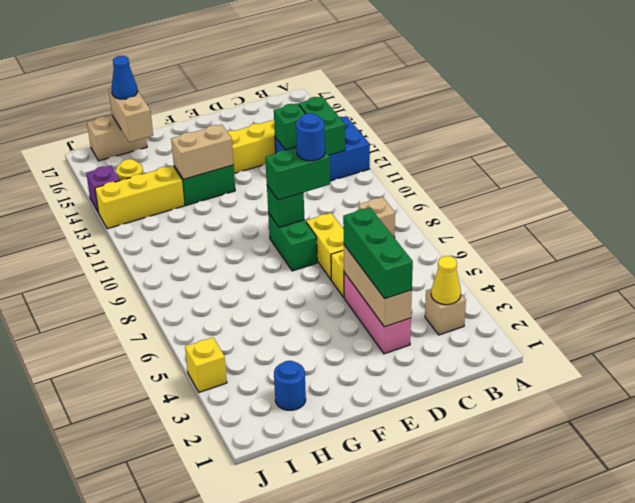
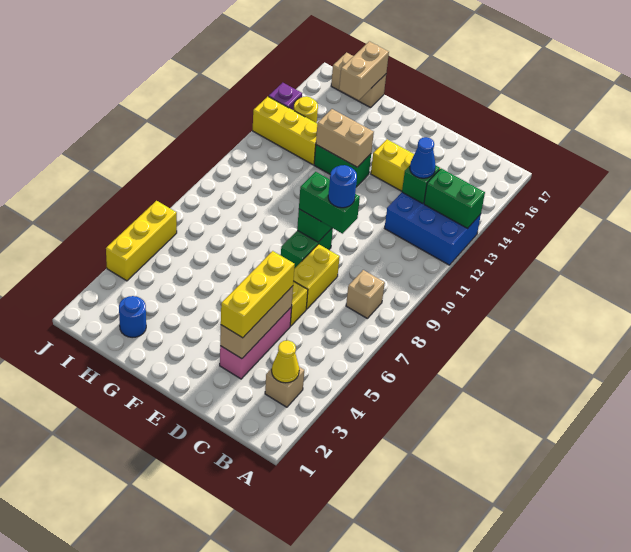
green 1x2 brick [299,97,345,155] -> green 1x2 brick turned to [424,168,485,229]
green 1x3 brick [343,207,413,299] -> yellow 1x3 brick [221,251,295,338]
blue 1x1 cone [111,56,138,99] -> blue 1x1 cone moved to [410,137,436,178]
yellow 1x1 brick [185,337,227,392] -> yellow 1x3 brick [106,201,177,281]

